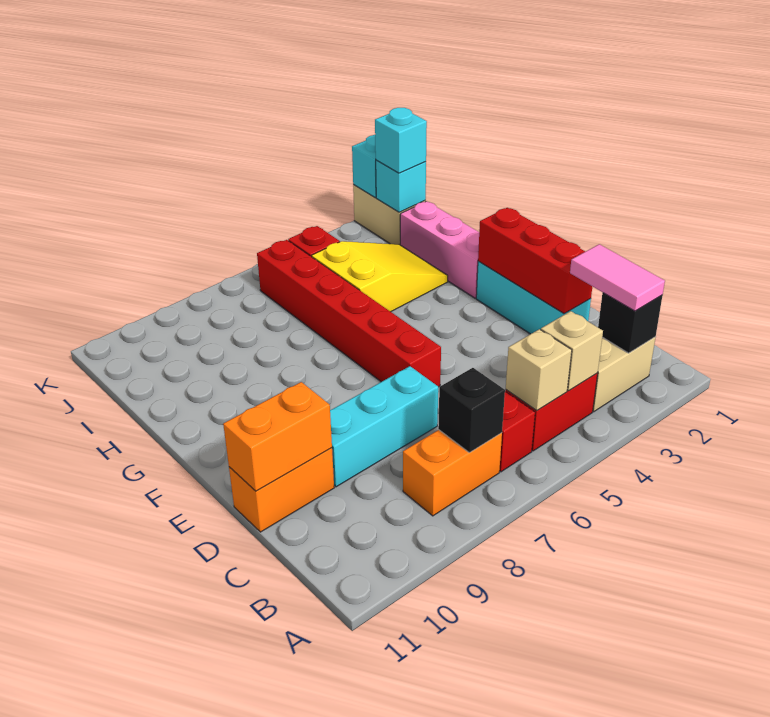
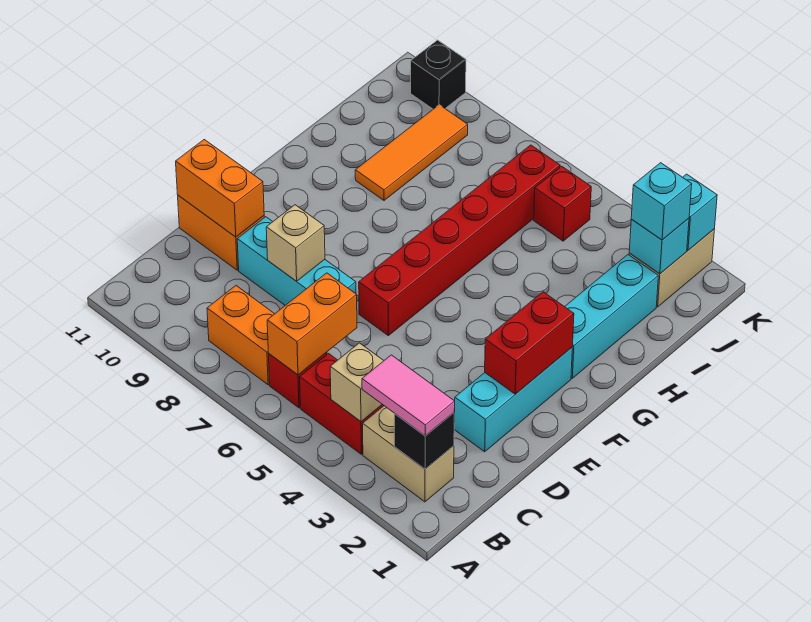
pink 1x2 tile [570,244,665,311] -> pink 1x2 tile turned to [362,355,455,436]
tan 1x1 brick [506,329,572,411] -> tan 1x1 brick moved to [266,205,325,281]
none -> orange 1x2 brick [267,273,357,375]
black 1x1 brick [438,368,505,453] -> black 1x1 brick moved to [411,40,466,109]
red 1x3 brick [478,208,592,314] -> red 1x2 brick [485,292,574,394]
pink 1x3 brick [400,201,479,298] -> cyan 1x3 brick [565,255,658,378]
yellow 2x3 slope [312,241,448,312] -> none
none -> orange 1x3 tile [355,105,468,200]

